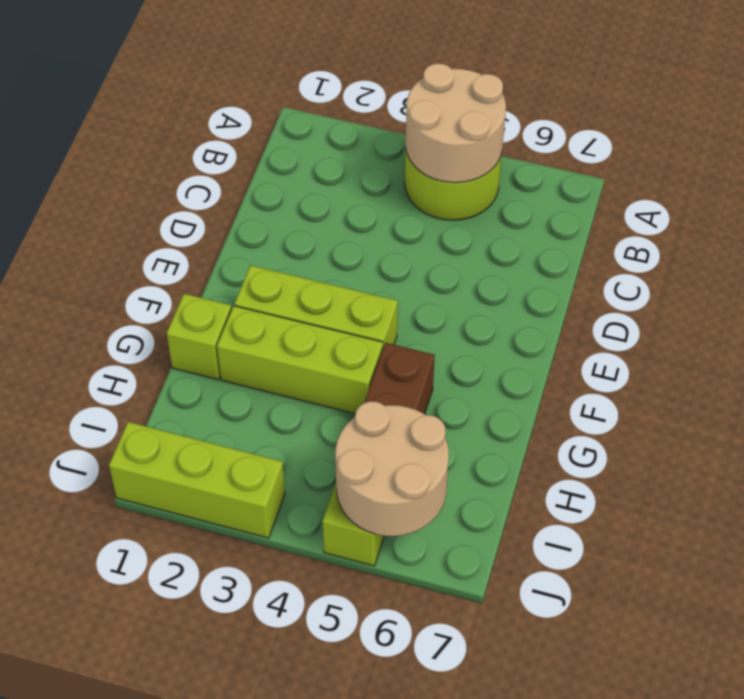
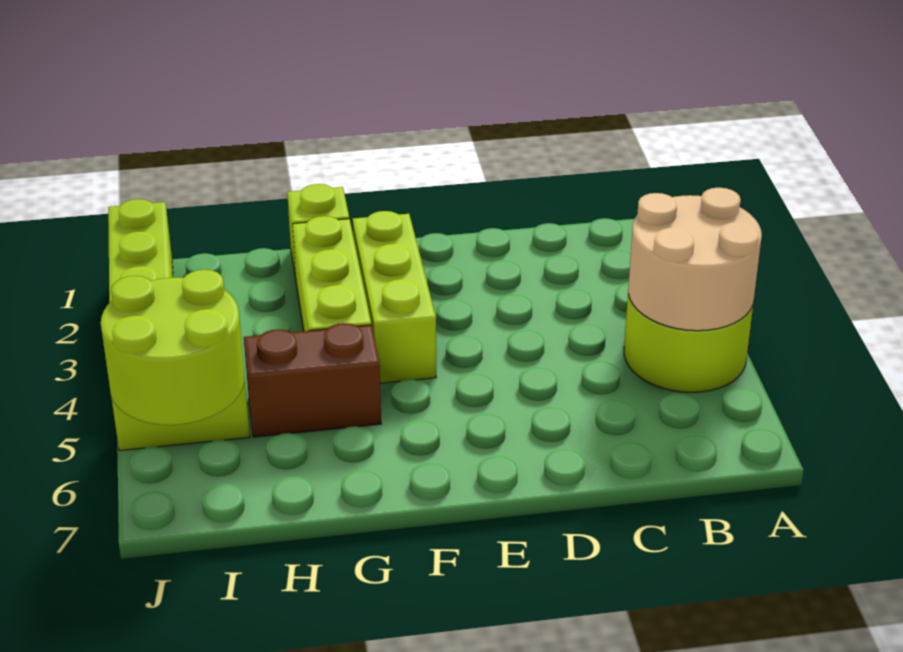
tan 2x2 round brick [335,401,449,536] -> lime 2x2 round brick [101,270,244,425]

